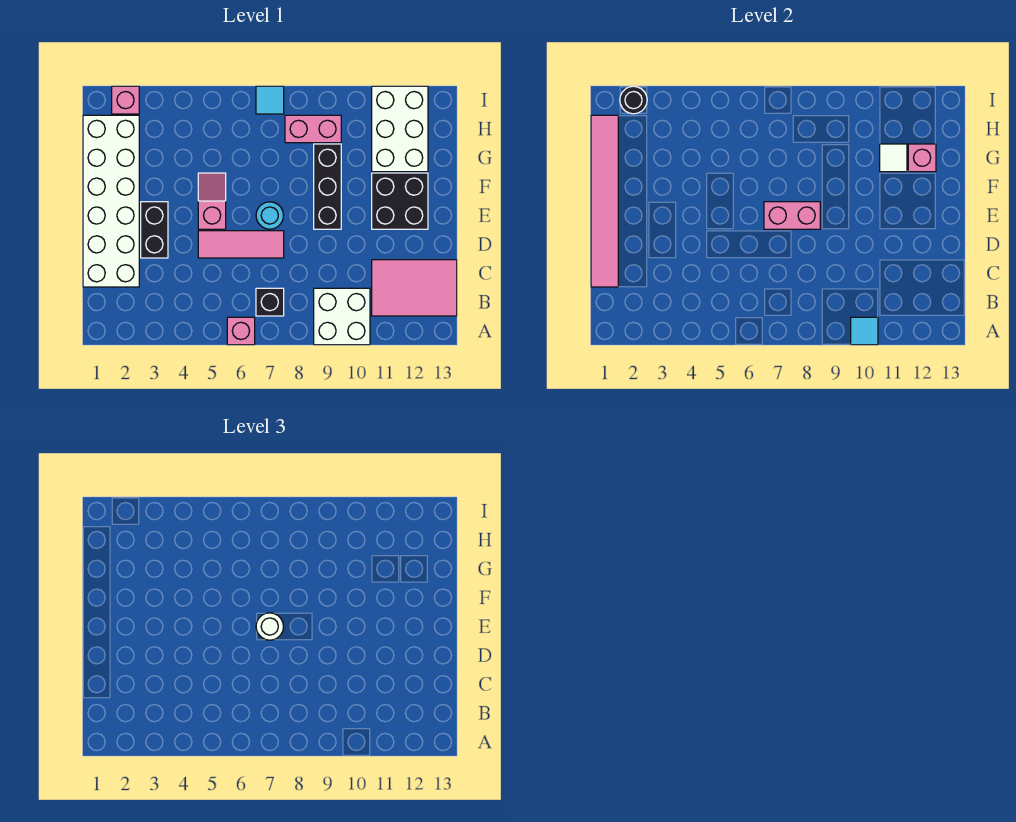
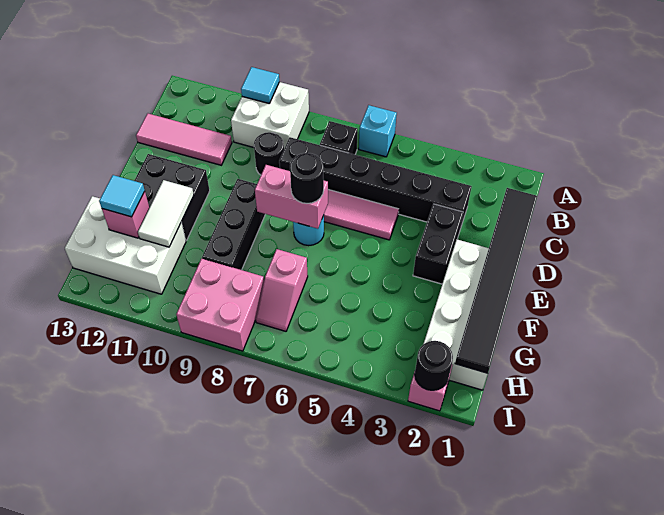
pink 1x1 brick [227,317,255,345] -> cyan 1x1 brick [359,105,397,157]
pink 2x3 tile [372,260,457,316] -> pink 1x3 tile [136,114,232,165]
white 2x6 brick [83,115,139,287] -> white 2x4 brick [424,240,489,390]
pink 1x6 tile [591,115,618,287] -> black 1x6 tile [455,188,537,373]
none -> black 1x6 brick [279,137,472,229]
none -> black 1x1 round brick [254,132,284,175]
pink 1x2 slope [198,173,226,229] -> pink 1x2 slope moved to [256,249,308,331]
white 1x1 round brick [256,613,283,640] -> black 1x1 round brick [290,153,324,203]
white 2x3 brick [372,86,428,172] -> white 2x3 brick turned to [65,196,186,294]
white 1x1 tile [880,144,907,172] -> white 1x2 tile [138,180,194,247]
pink 1x2 brick [285,115,341,143] -> pink 2x2 brick [176,259,264,351]
cyan 1x1 tile [256,86,284,114] -> cyan 1x1 tile moved to [99,175,145,217]

